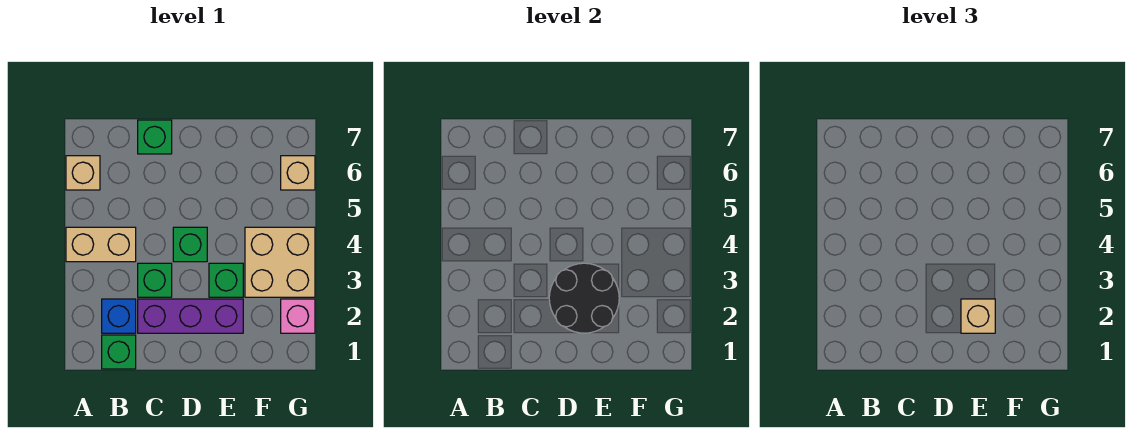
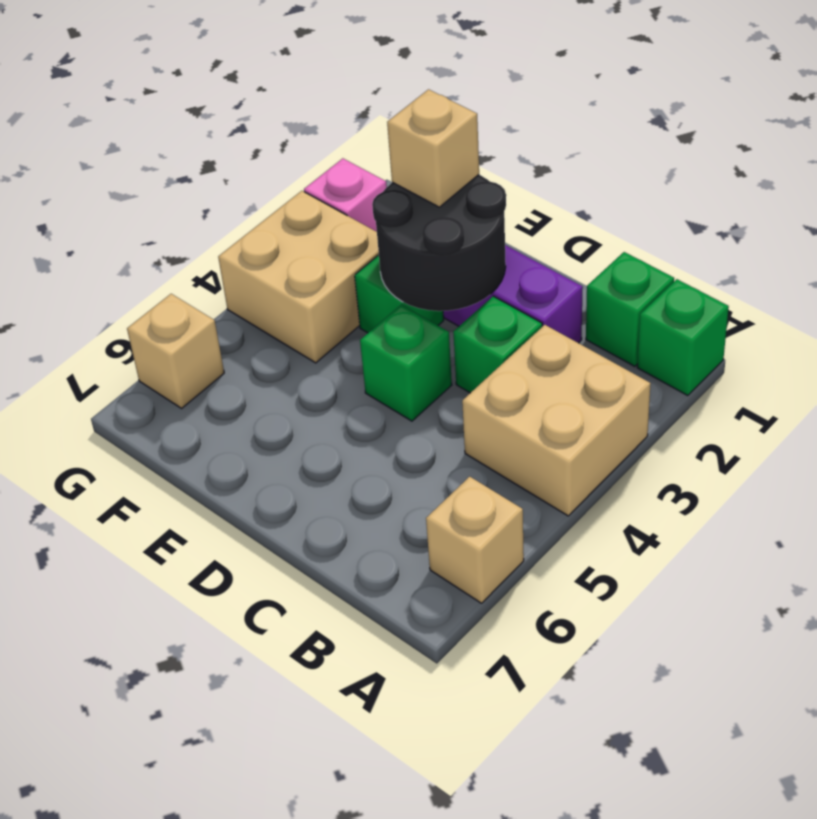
tan 1x2 brick [66,227,136,262] -> tan 2x2 brick [462,325,651,516]
blue 1x1 brick [102,299,136,333] -> none
green 1x1 brick [138,120,172,154] -> green 1x1 brick moved to [637,279,729,396]

